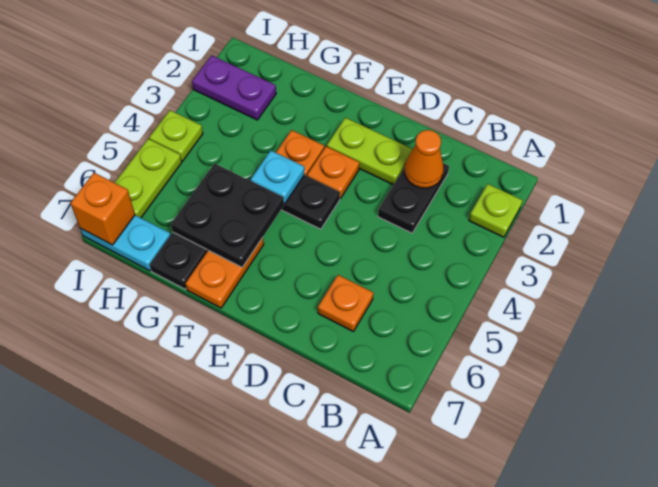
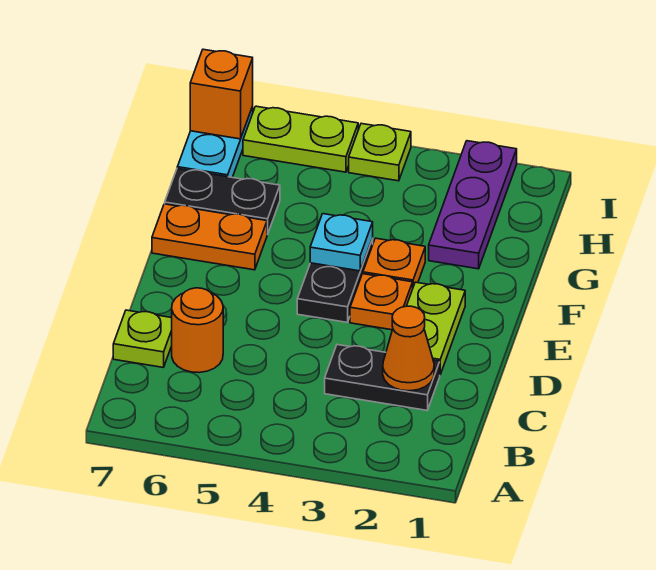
lime 1x1 plate [469,184,523,237] -> lime 1x1 plate moved to [113,310,172,368]
orange 1x1 plate [318,275,373,332] -> orange 1x1 round brick [172,288,223,373]
black 2x2 plate [171,163,284,267] -> none
purple 1x2 plate [192,55,276,120] -> purple 1x3 plate [429,141,517,269]

